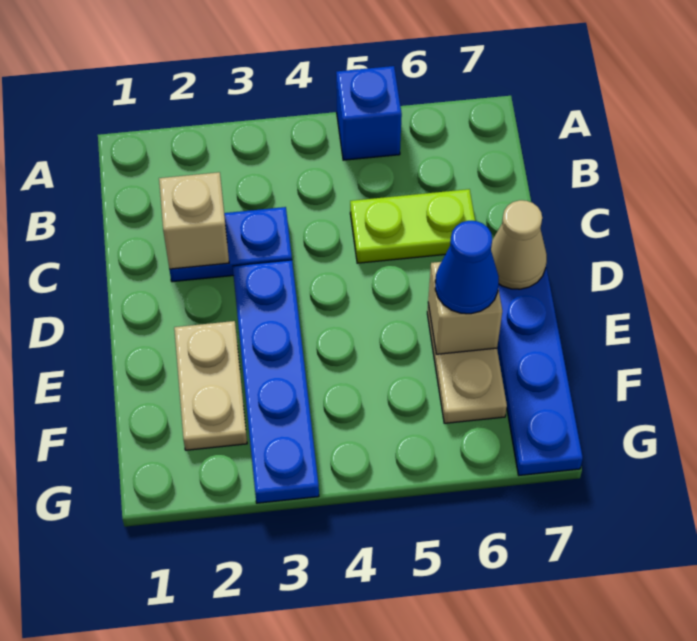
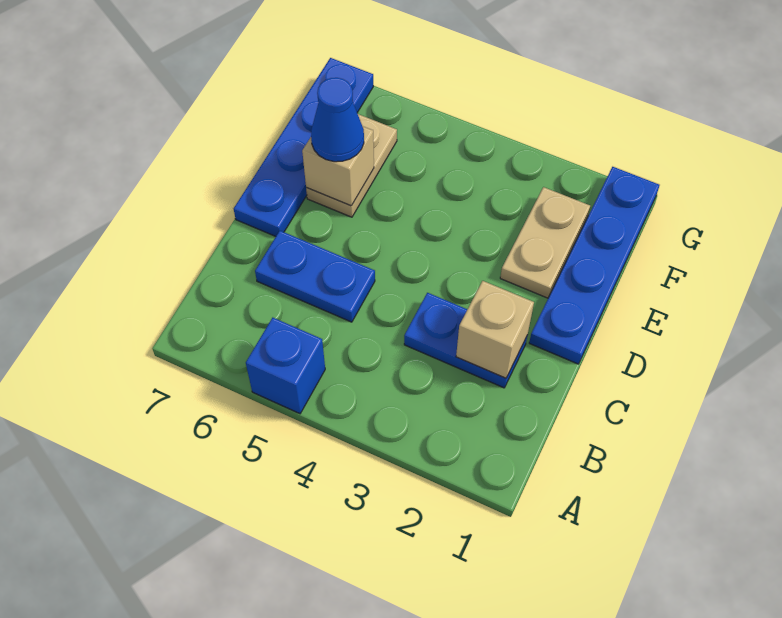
lime 1x2 plate [350,189,475,263] -> blue 1x2 plate [255,231,375,322]
blue 1x4 plate [233,260,319,503] -> blue 1x4 plate moved to [529,167,659,364]
tan 1x1 cone [491,200,547,289] -> none

